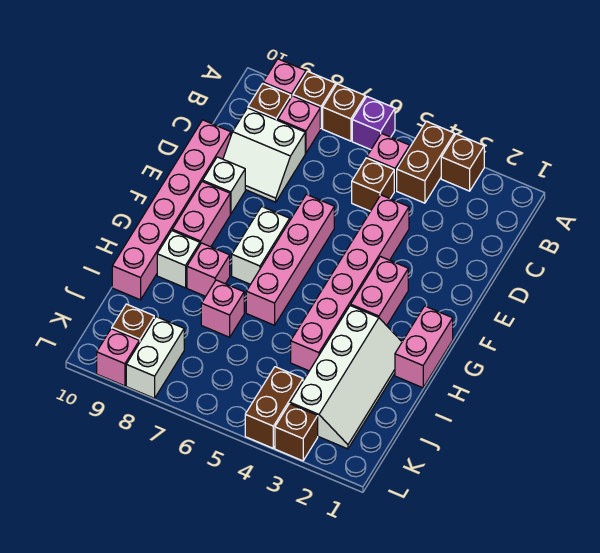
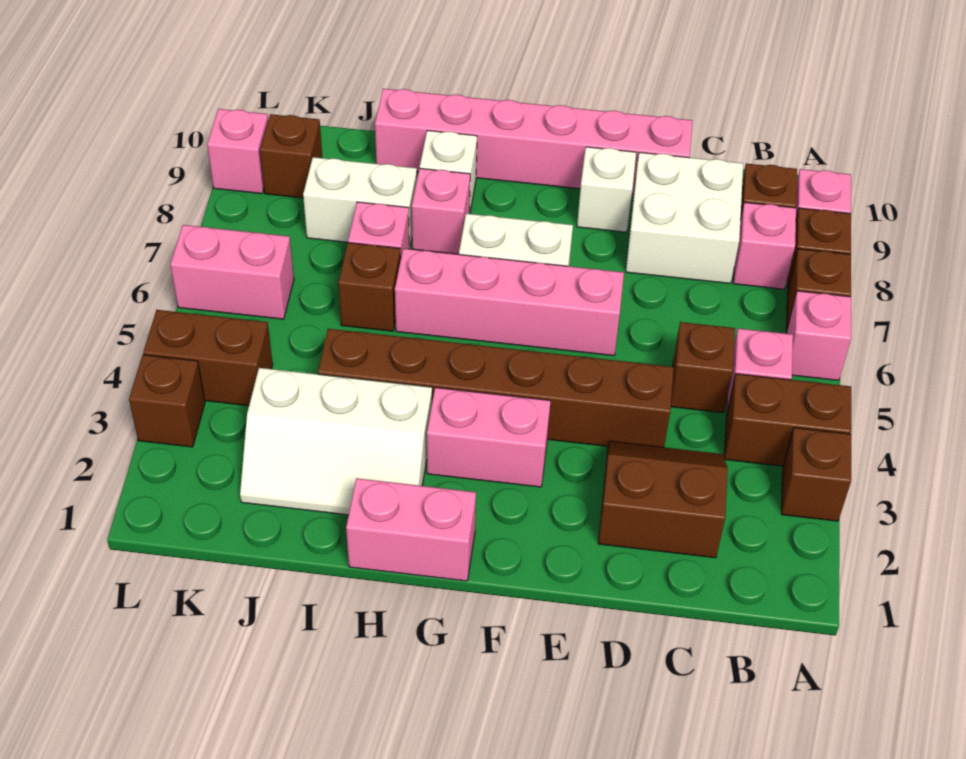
purple 1x1 brick [352,97,395,150] -> pink 1x1 brick [786,291,851,380]
none -> brown 2x2 slope [598,441,728,558]
white 2x2 slope [223,108,305,202] -> white 2x2 brick [626,152,743,284]
pink 1x6 brick [291,195,409,371] -> brown 1x6 brick [318,329,674,447]
pink 1x2 brick [172,181,230,247] -> pink 1x2 brick moved to [170,225,294,319]
white 2x4 slope [290,306,402,449] -> white 2x3 slope [240,368,432,515]
none -> brown 1x1 brick [338,243,401,331]
white 1x2 brick [126,317,184,398] -> white 1x2 brick moved to [303,157,417,249]

